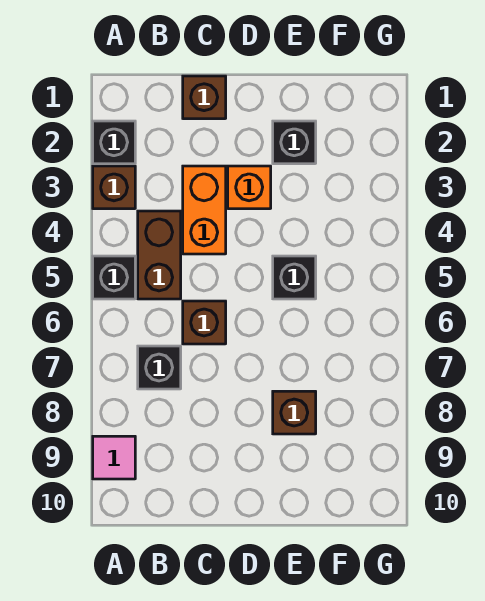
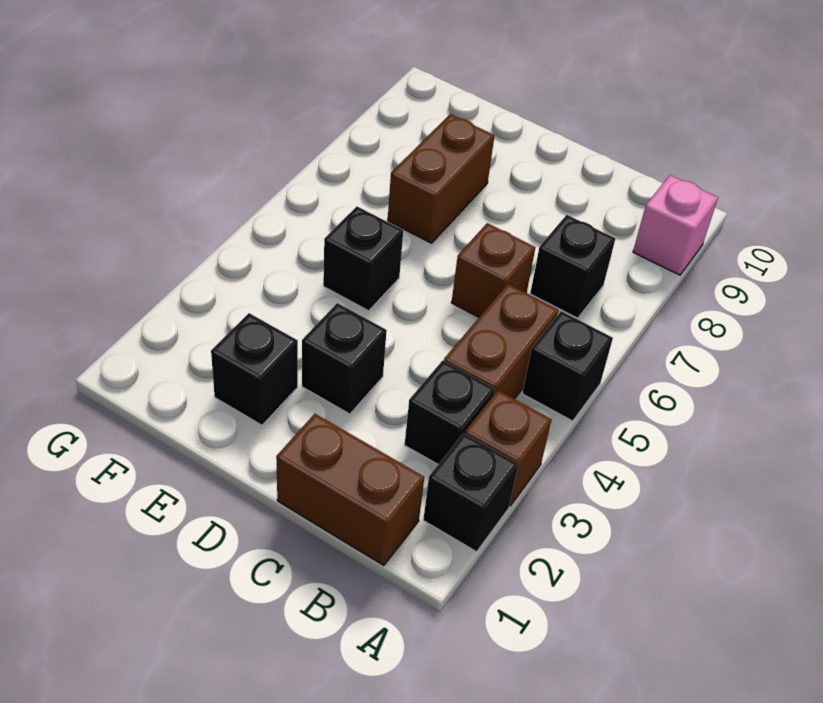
pink 1x1 tile [93,436,135,479] -> pink 1x1 brick [633,175,718,275]
none -> black 1x1 brick [405,361,495,464]
brown 1x1 brick [183,76,226,119] -> brown 1x2 brick [276,414,424,566]
orange 1x2 brick [183,166,226,254] -> none
orange 1x1 brick [228,166,271,209] -> black 1x1 brick [302,303,387,414]
brown 1x1 brick [273,391,316,434] -> brown 1x2 brick [388,114,495,243]

